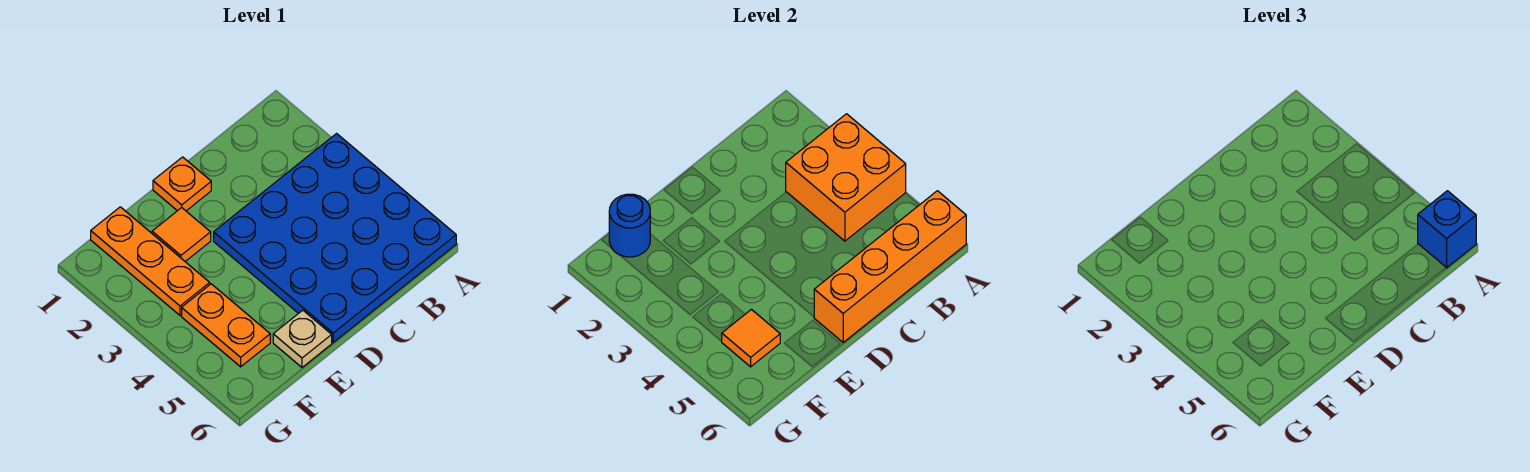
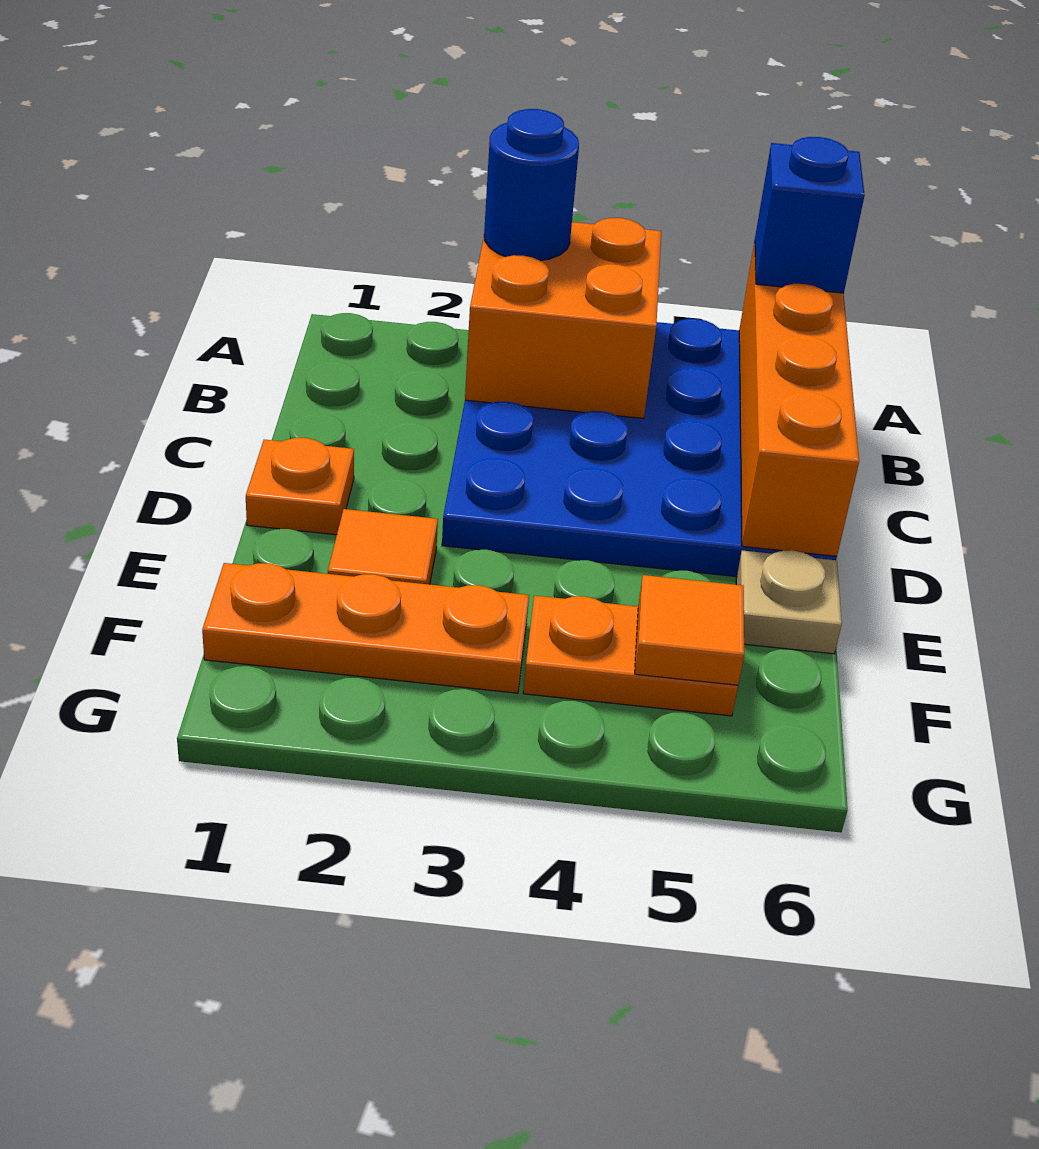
blue 1x1 round brick [609,194,650,257] -> blue 1x1 round brick moved to [484,109,579,261]

